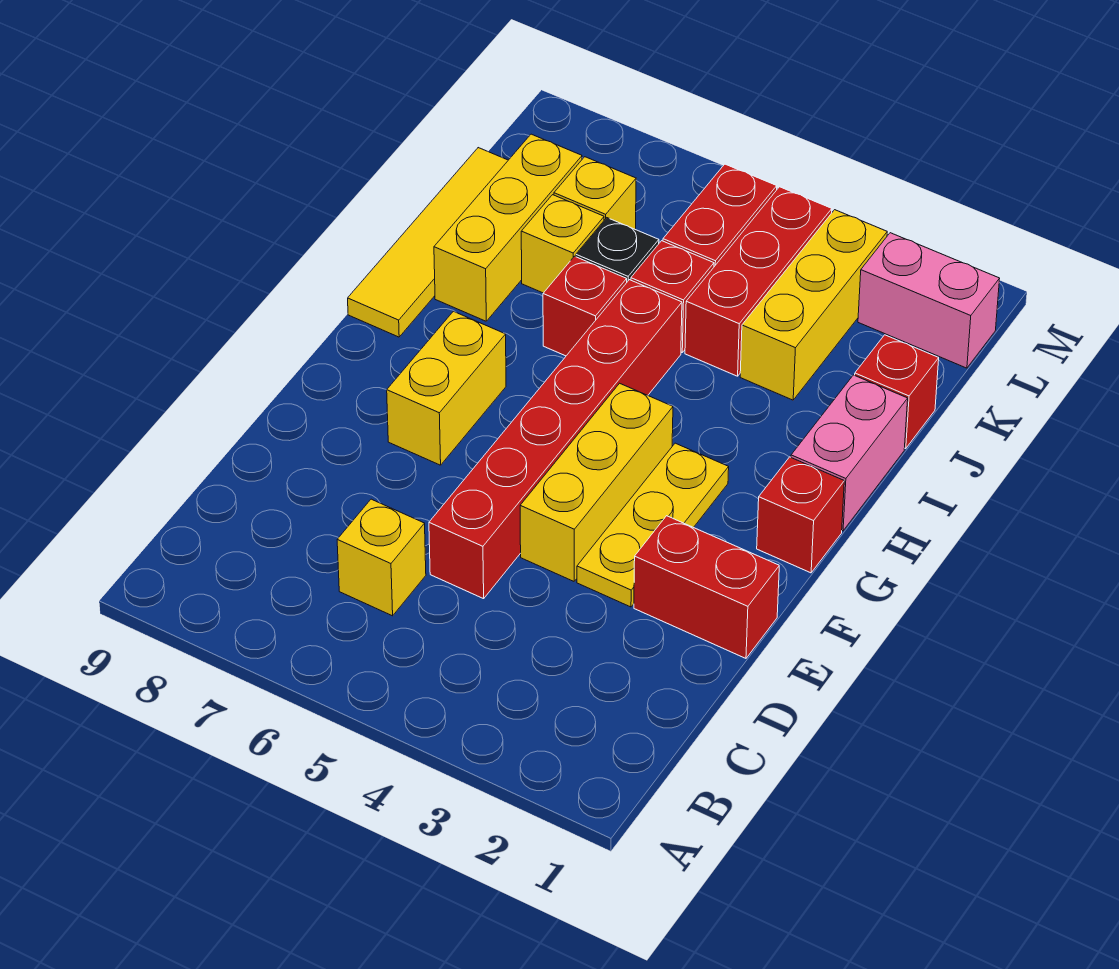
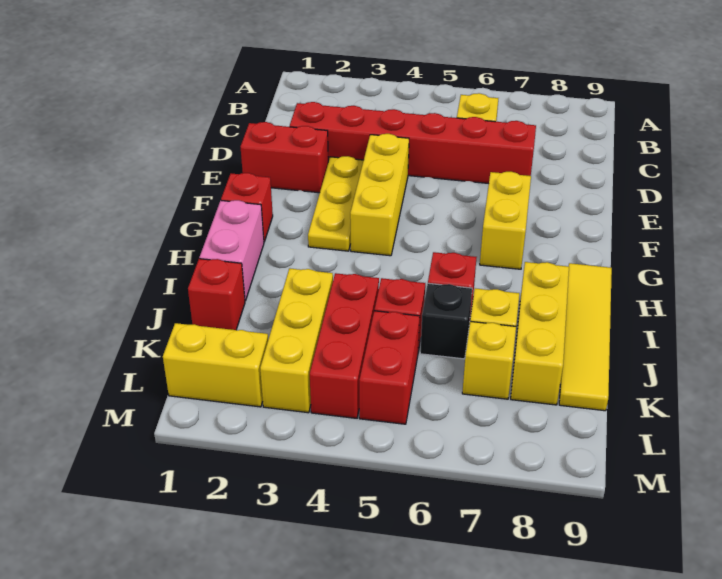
red 1x6 brick [429,280,682,599] -> red 1x6 brick turned to [290,102,536,184]
pink 1x2 brick [858,233,1000,368] -> yellow 1x2 brick [163,323,268,407]

